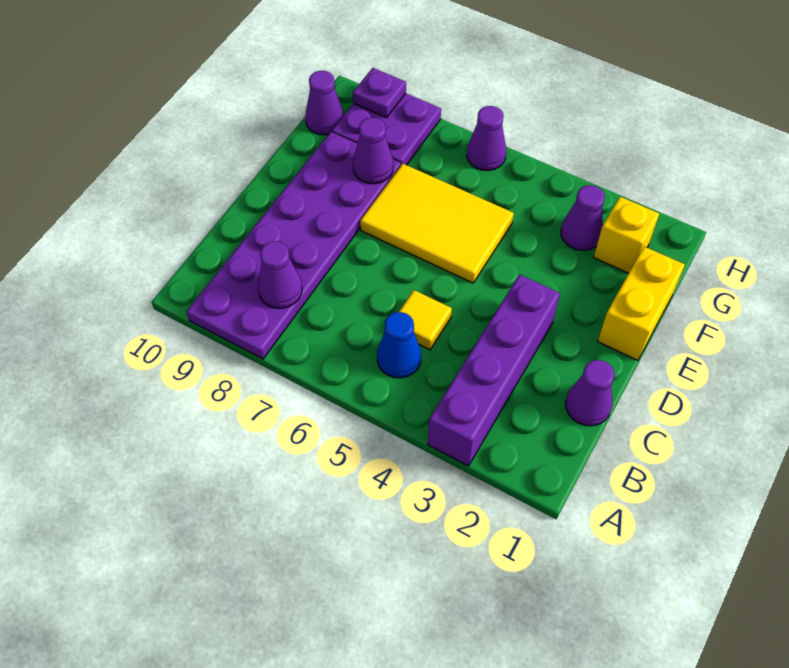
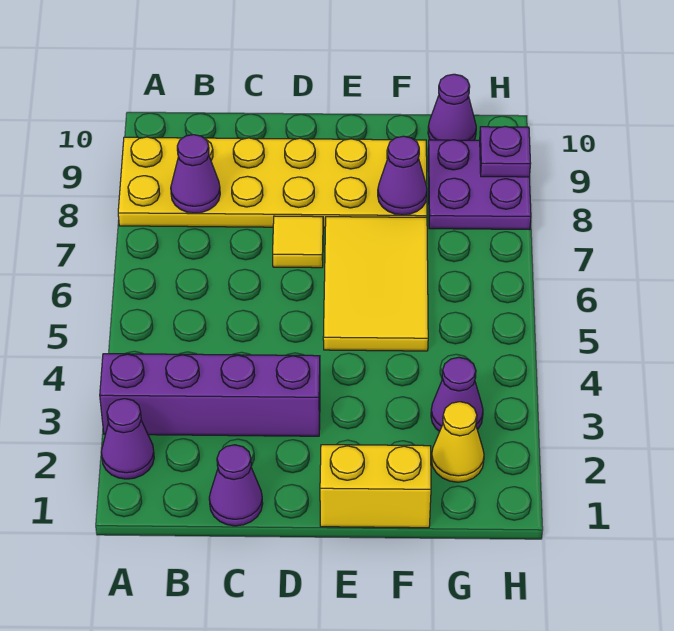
purple 2x6 plate [186,132,401,359] -> yellow 2x6 plate [118,137,427,228]
blue 1x1 cone [377,312,421,378] -> none
yellow 1x1 tile [399,290,452,350] -> yellow 1x1 tile moved to [273,216,323,268]
yellow 1x1 brick [594,197,659,273] -> yellow 1x1 cone [431,402,484,482]
purple 1x1 cone [467,106,506,170] -> purple 1x1 cone moved to [101,399,154,479]

